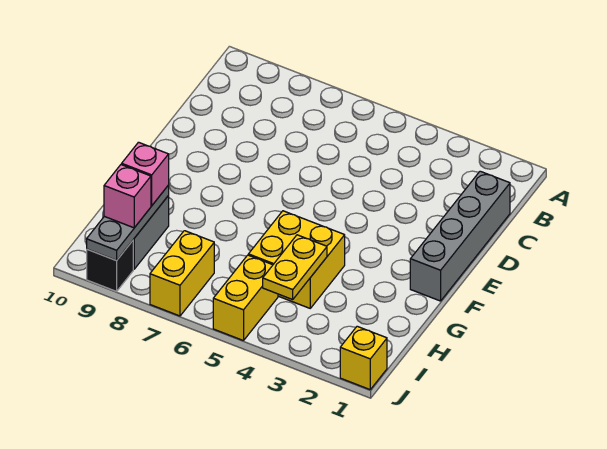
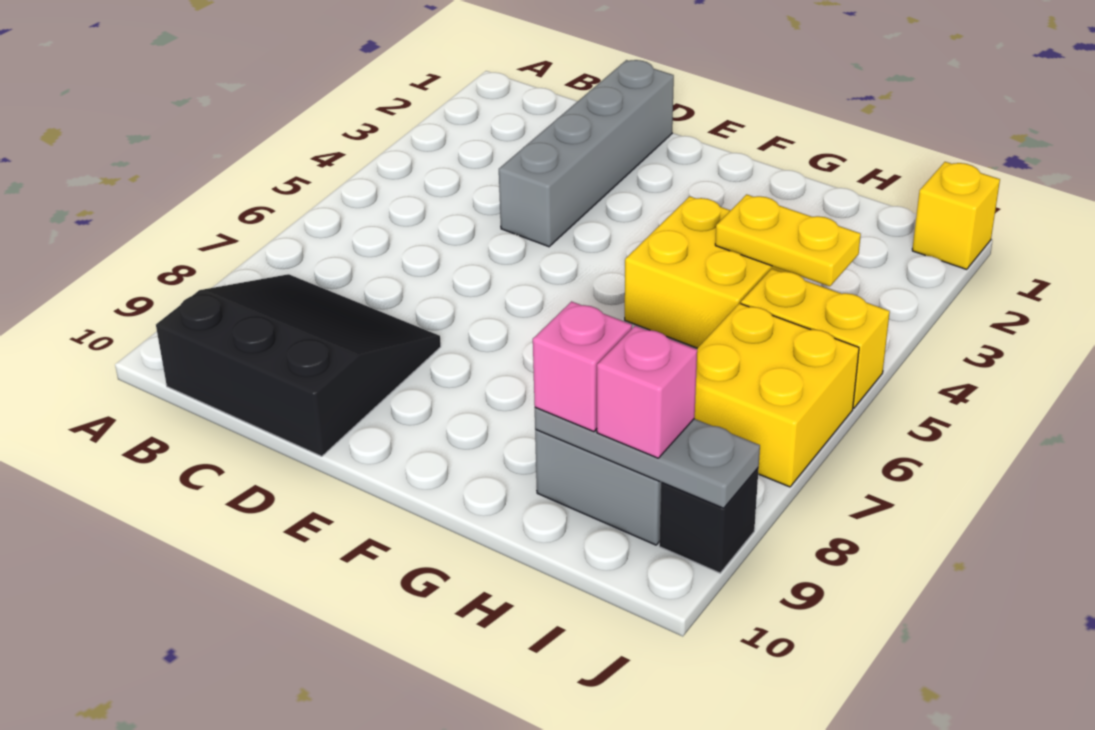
none -> black 3x3 slope [156,274,441,456]
grey 1x4 brick [410,171,510,301] -> grey 1x4 brick turned to [499,60,674,247]
yellow 1x2 brick [150,231,214,316] -> yellow 2x2 brick [694,303,859,487]

